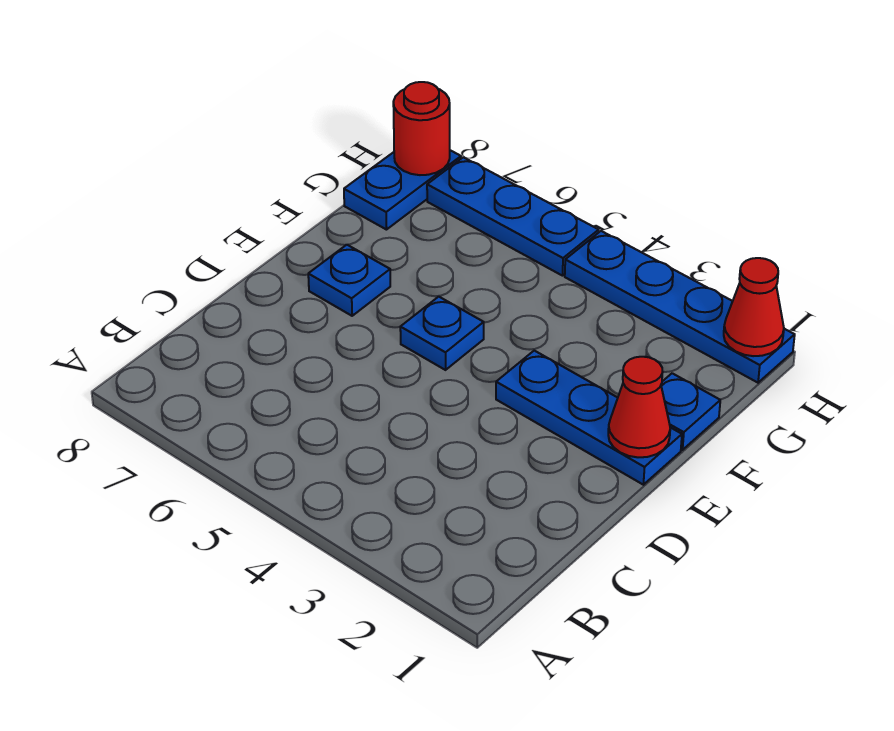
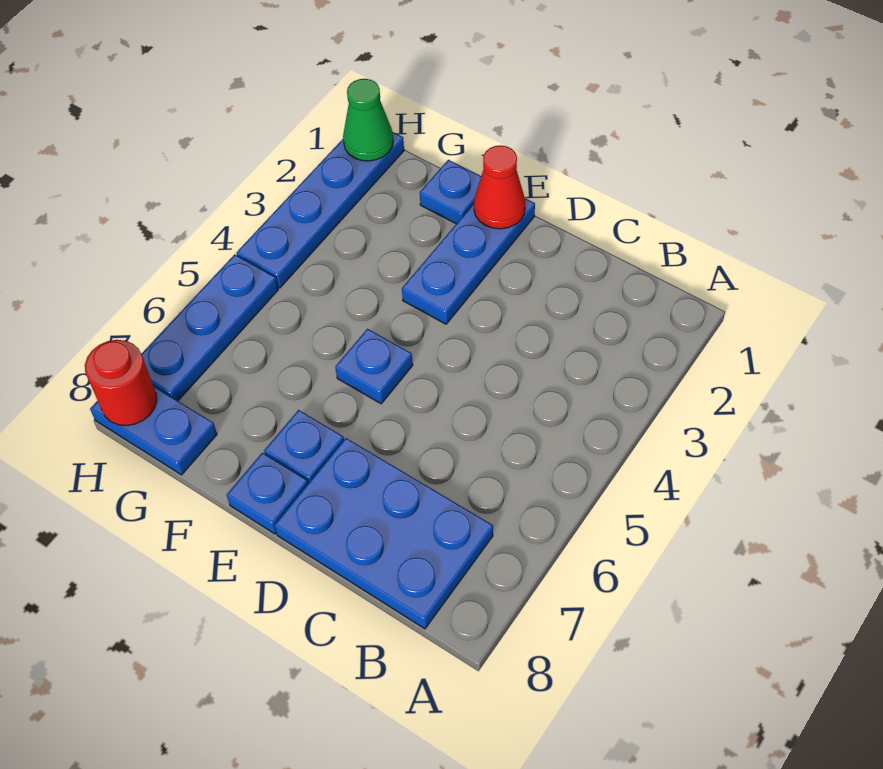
none -> blue 2x3 plate [274,438,493,629]
none -> blue 1x1 plate [227,453,308,534]
red 1x1 cone [724,258,784,356] -> green 1x1 cone [343,79,393,161]

